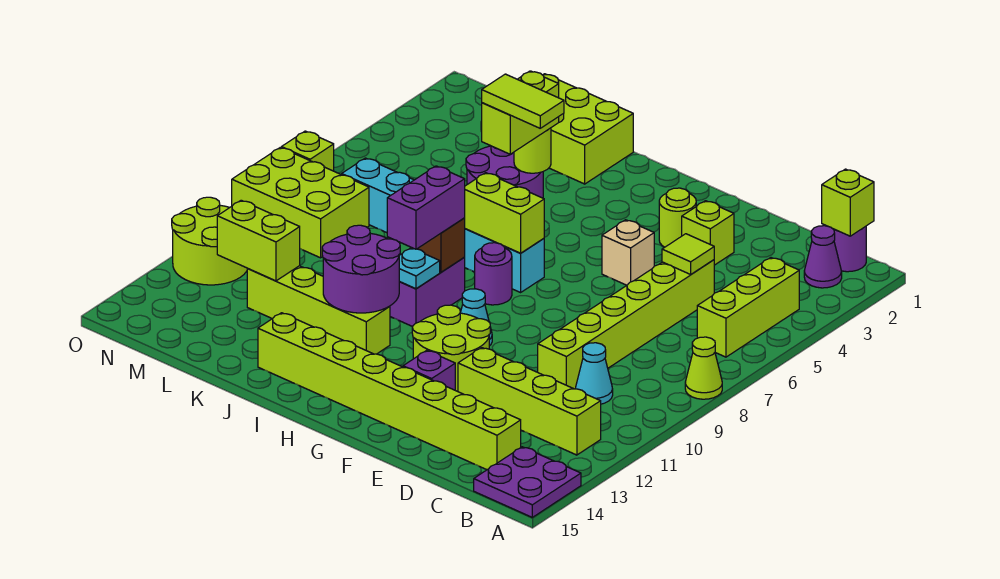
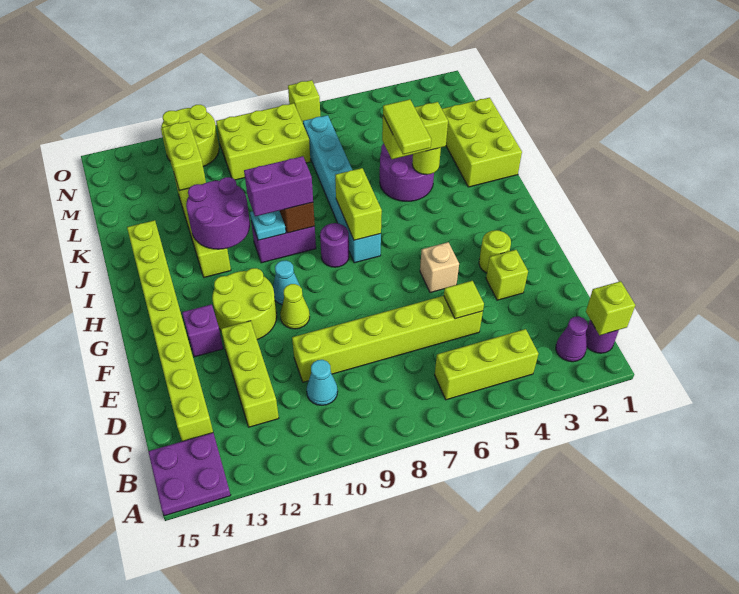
lime 1x1 cone [685,337,722,399] -> lime 1x1 cone moved to [280,284,310,329]
lime 1x4 brick [458,348,601,455] -> lime 1x3 brick [221,321,279,427]
lime 2x3 brick [232,147,369,258] -> lime 2x3 brick turned to [216,103,311,180]

